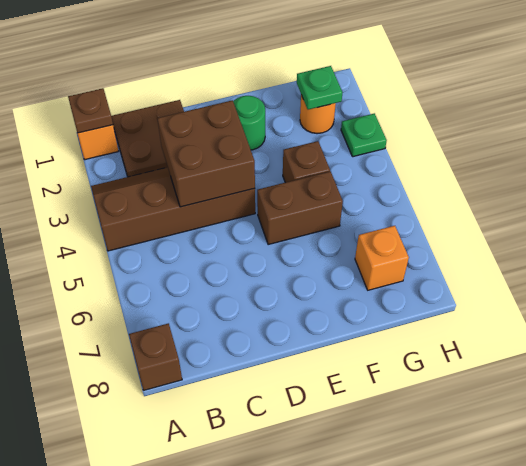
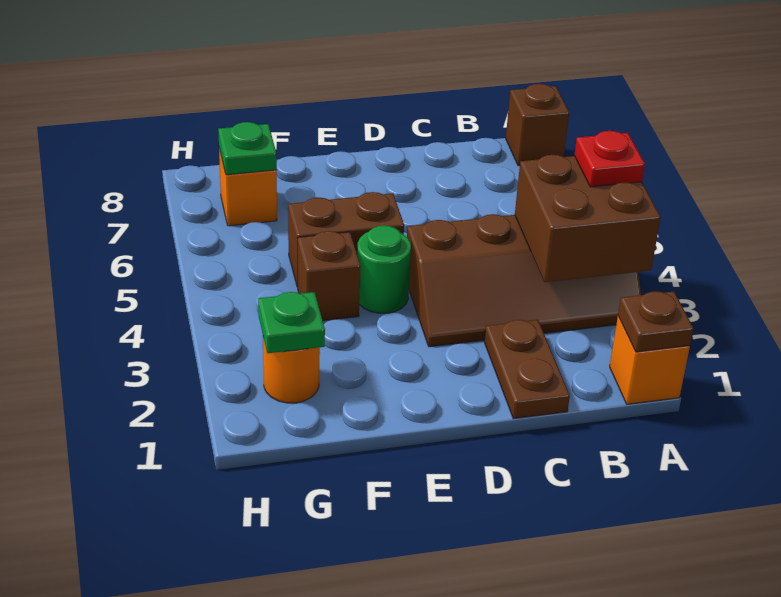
none -> red 1x1 plate [574,131,645,187]
brown 2x2 plate [111,100,184,177] -> brown 1x2 plate [484,320,570,419]
brown 2x2 brick [157,100,255,207] -> brown 2x2 brick moved to [515,155,661,282]
green 1x1 round brick [233,96,265,150] -> green 1x1 round brick moved to [357,225,411,313]
green 1x1 plate [341,113,387,157] -> green 1x1 plate moved to [218,122,277,175]

